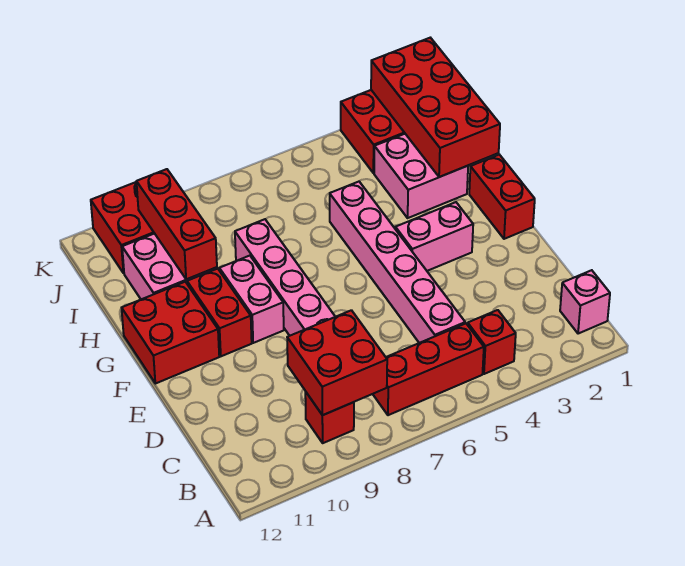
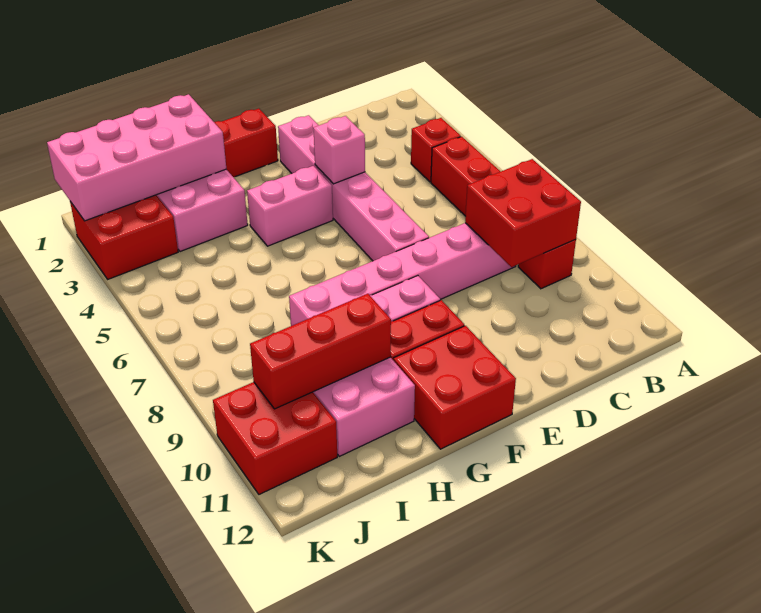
pink 1x1 brick [560,270,610,334] -> pink 1x1 brick moved to [313,116,365,184]
pink 1x6 brick [330,182,465,343] -> pink 1x6 brick turned to [278,115,429,261]
pink 1x2 brick [395,202,473,271] -> pink 1x2 brick turned to [247,166,333,246]
red 2x4 brick [371,38,500,177] -> pink 2x4 brick [47,94,226,221]

